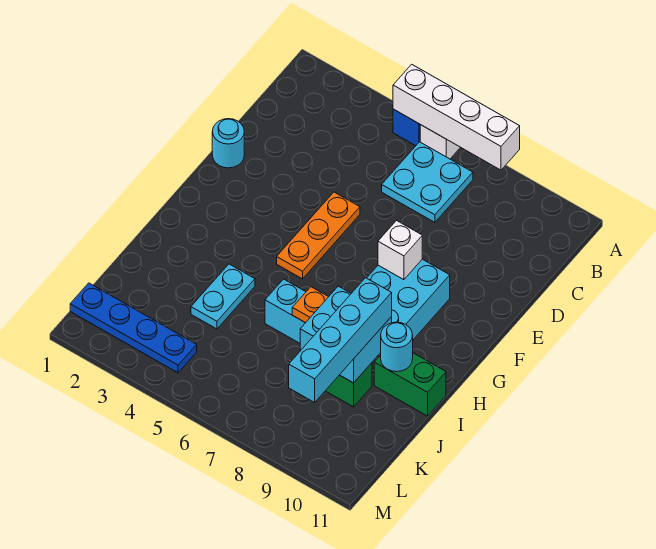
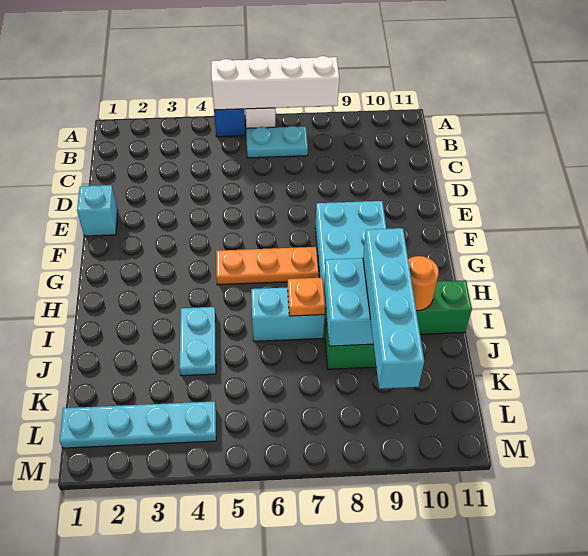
cyan 2x2 plate [382,142,473,222] -> cyan 1x2 plate [246,126,308,158]
cyan 1x1 round brick [212,119,244,168] -> cyan 1x1 brick [77,185,118,236]
orange 1x3 plate [277,192,360,279] -> orange 1x3 plate turned to [216,247,319,285]
white 1x1 brick [378,221,422,280] -> none
cyan 1x1 round brick [381,322,413,372] -> orange 1x1 round brick [408,256,439,311]
blue 1x4 plate [70,283,197,373] -> cyan 1x4 plate [60,401,216,448]

